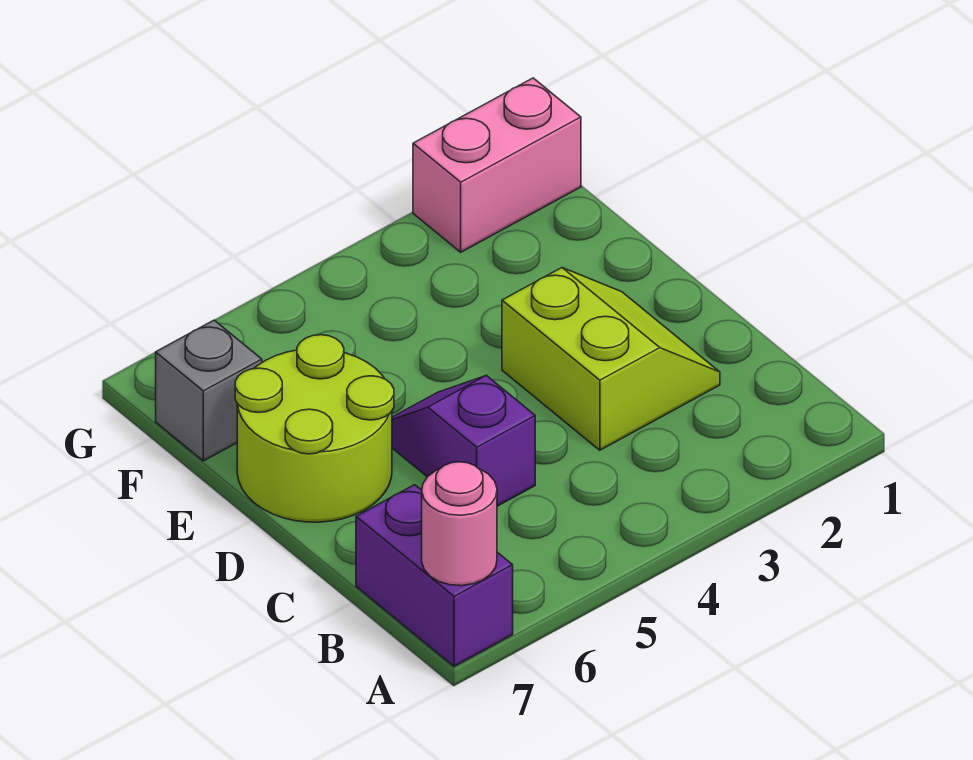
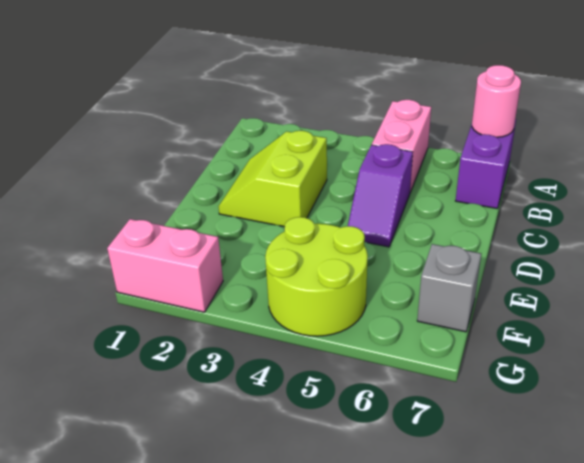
none -> pink 1x2 brick [372,100,431,192]
lime 2x2 round brick [235,335,394,522] -> lime 2x2 round brick moved to [265,217,368,336]

